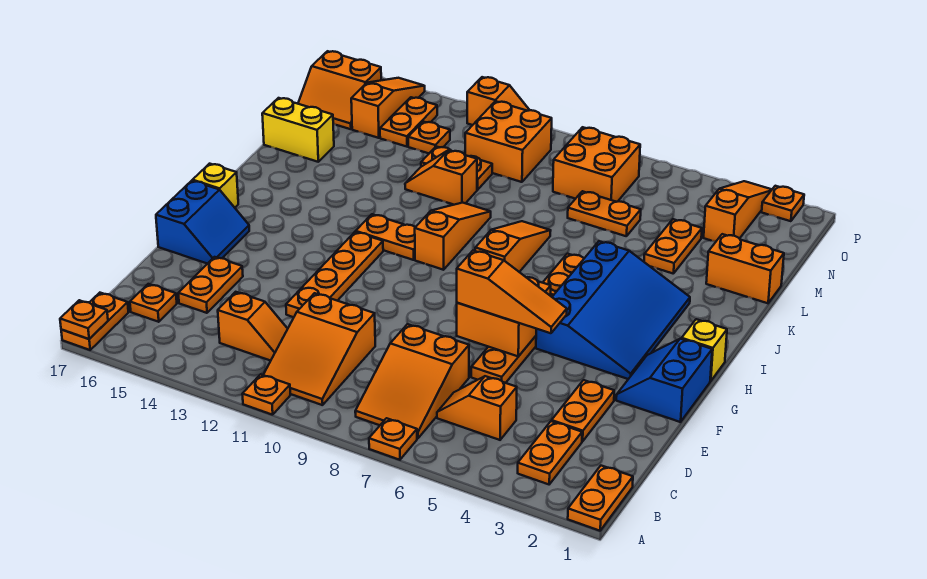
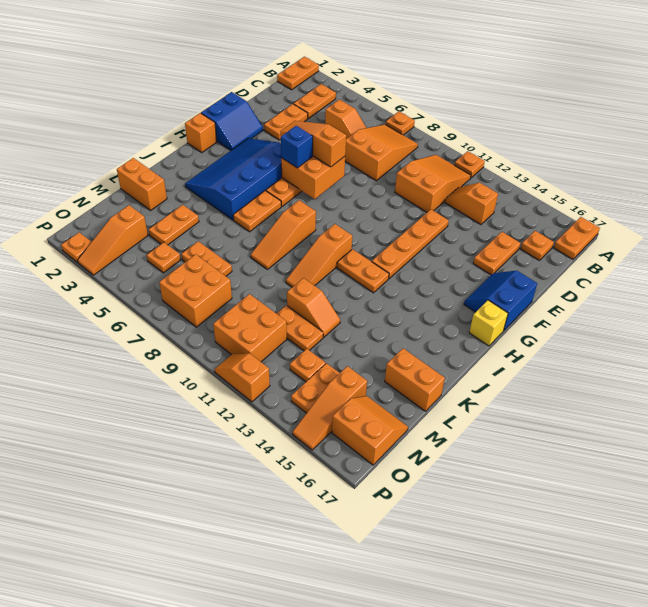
orange 1x1 plate [60,300,108,339] -> orange 1x1 plate moved to [147,242,181,273]
none -> blue 1x1 brick [281,126,313,168]
yellow 1x1 brick [682,319,727,381] -> orange 1x1 brick [185,113,217,152]
yellow 1x2 brick [262,98,334,162] -> orange 1x2 brick [385,348,445,411]

